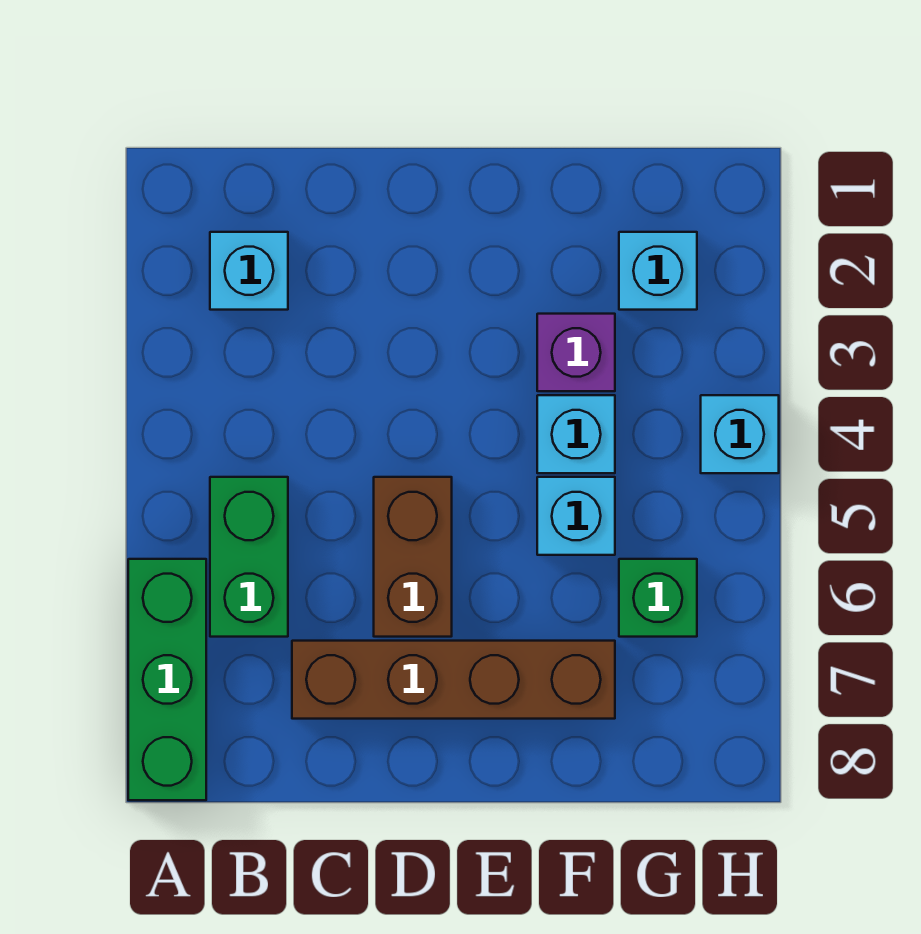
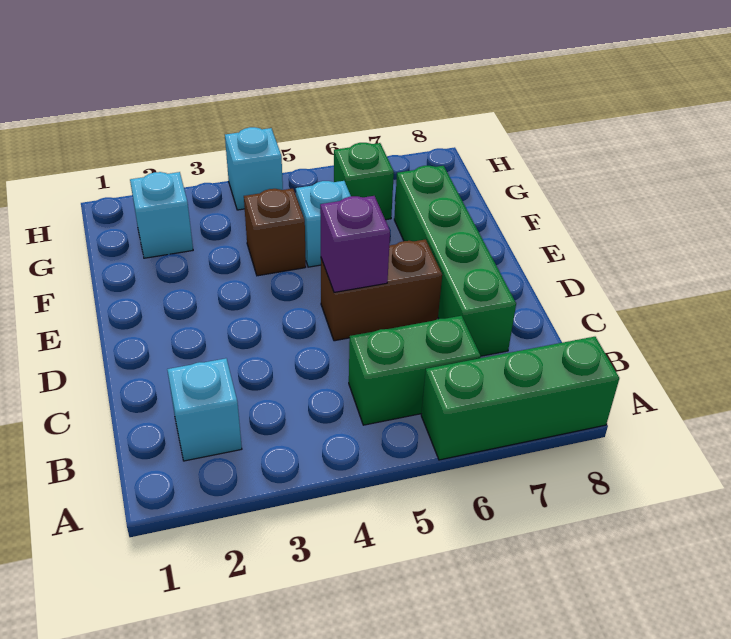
brown 1x4 brick [292,641,615,719] -> green 1x4 brick [394,166,516,356]
purple 1x1 brick [537,314,615,391] -> purple 1x1 brick moved to [320,196,390,292]
cyan 1x1 brick [537,395,615,473] -> brown 1x1 brick [244,189,306,276]

